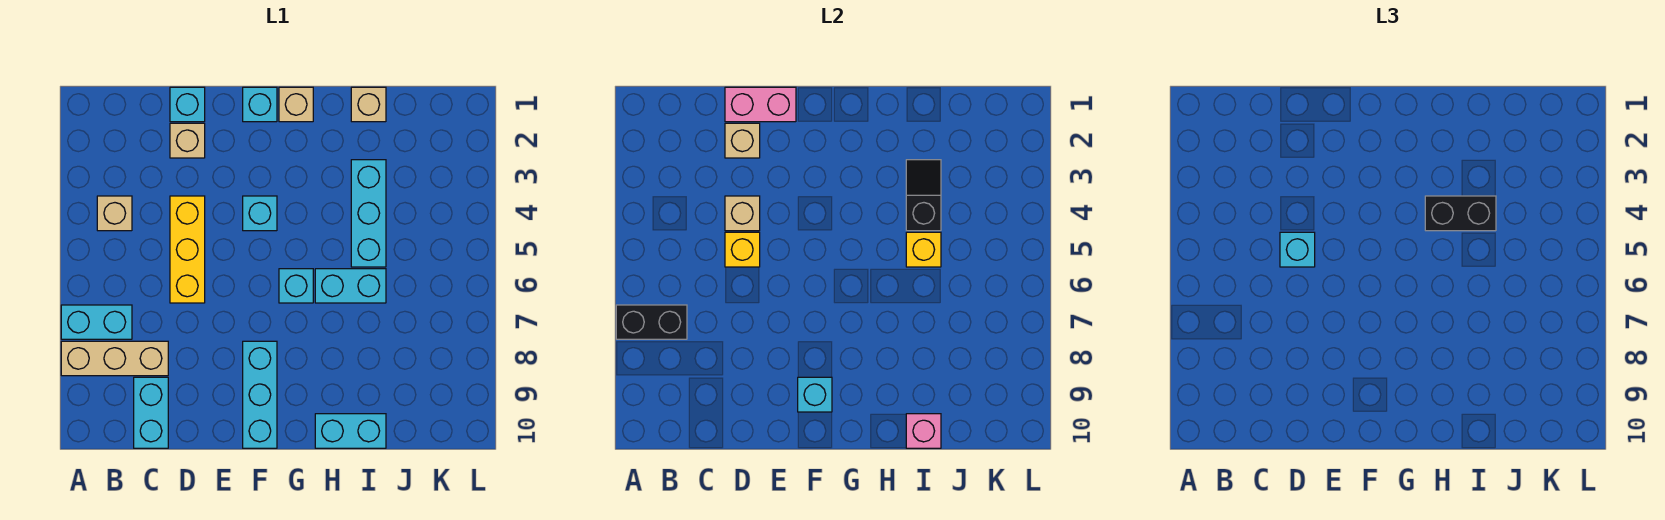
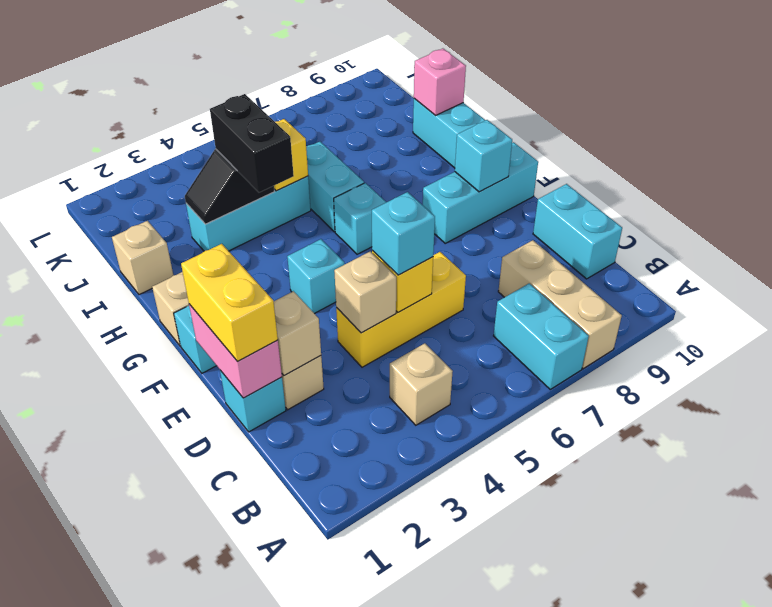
black 1x2 brick [616,305,687,339] -> none
cyan 1x2 brick [134,377,168,448] -> cyan 1x2 brick turned to [533,184,622,279]
none -> yellow 1x2 brick [181,244,278,362]

